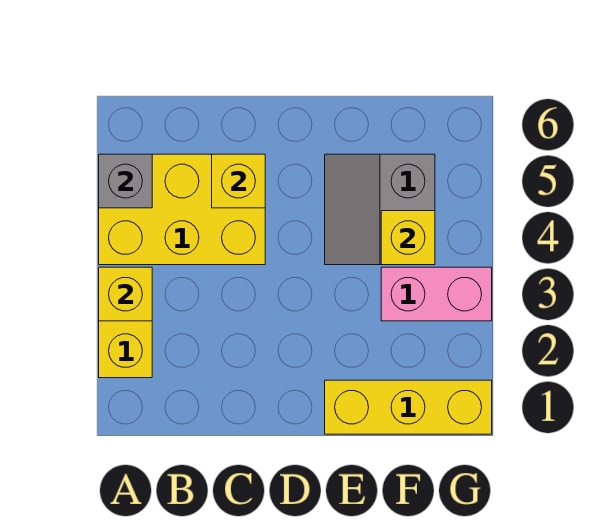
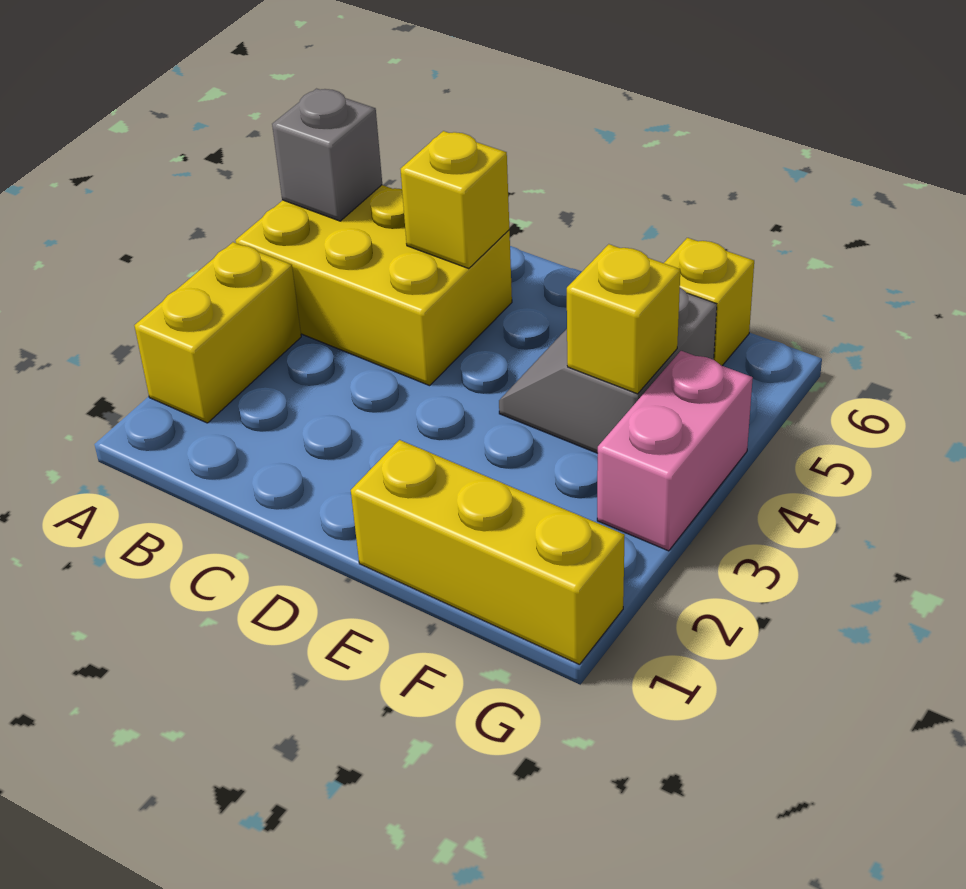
yellow 1x1 brick [99,267,152,321] -> yellow 1x1 brick moved to [664,238,754,366]
pink 1x2 brick [381,267,492,321] -> pink 1x2 brick turned to [597,351,753,551]

